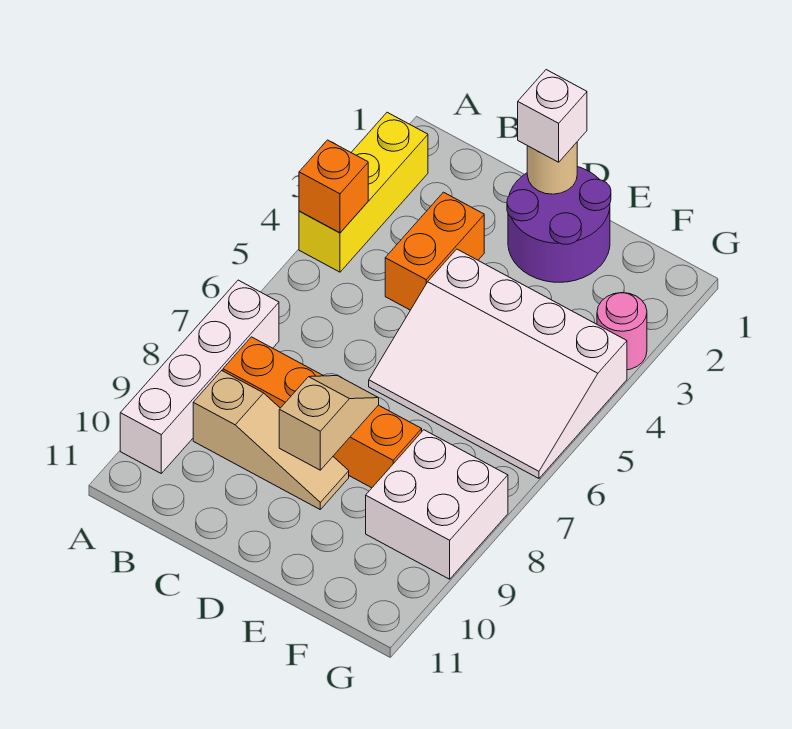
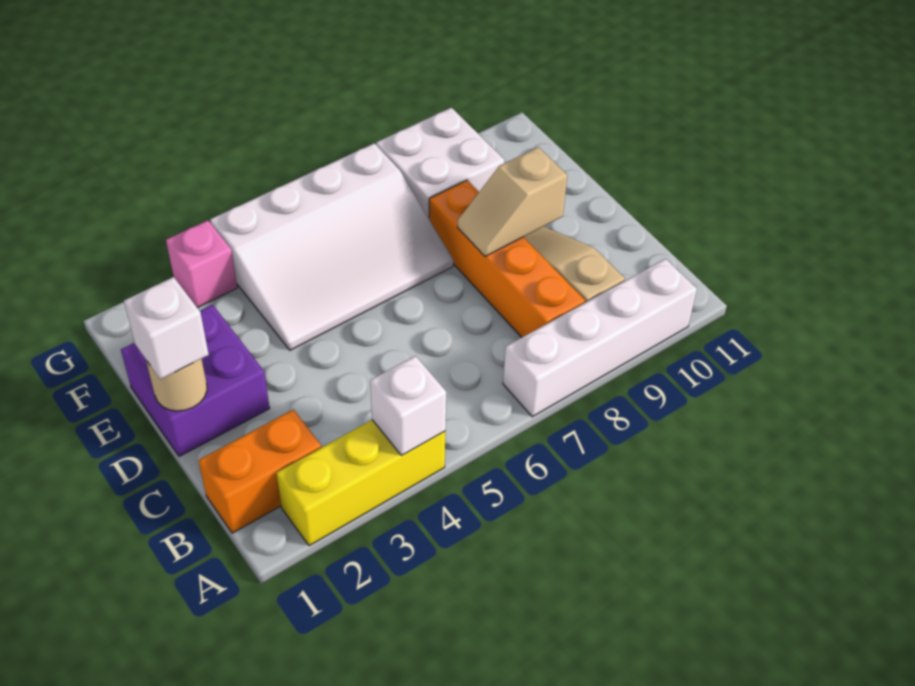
orange 1x1 brick [299,140,368,233] -> white 1x1 brick [370,356,446,455]
orange 1x2 brick [385,192,484,310] -> orange 1x2 brick moved to [198,409,321,533]
purple 2x2 round brick [507,167,611,282] -> purple 2x2 brick [121,305,270,456]
white 3x4 slope [369,249,627,478] -> white 3x4 slope turned to [210,143,453,350]
pink 1x1 round brick [597,293,647,370] -> pink 1x1 brick [166,220,237,308]

